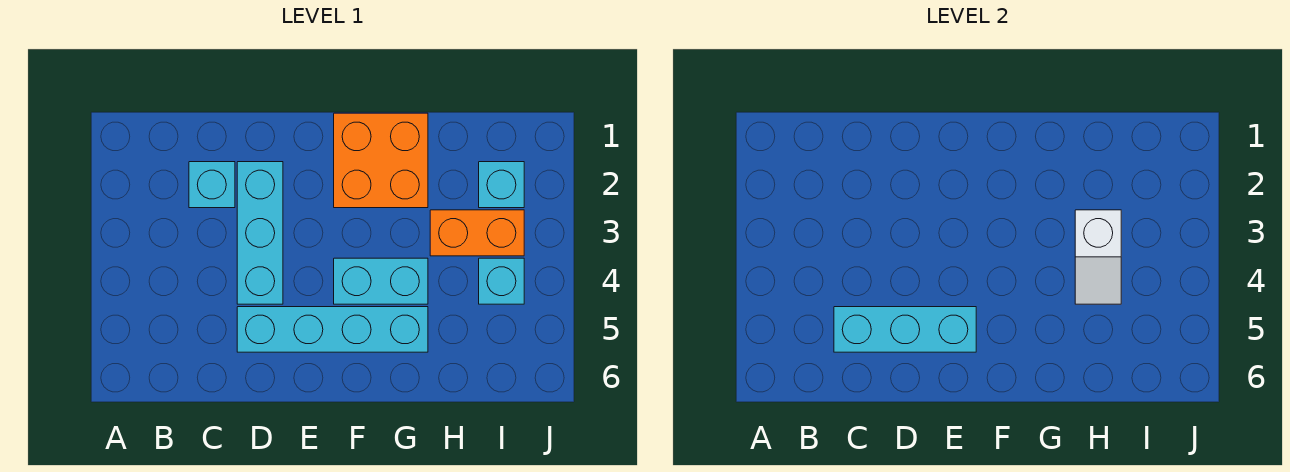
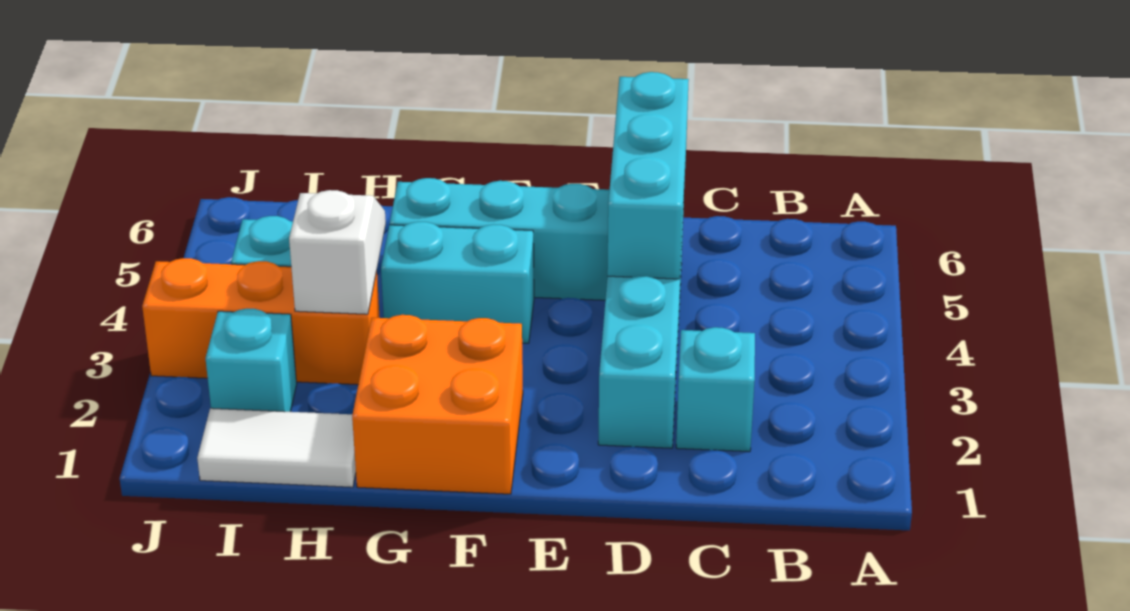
cyan 1x3 brick [834,307,976,352] -> cyan 1x3 brick turned to [607,72,689,279]
none -> white 1x2 tile [197,408,356,487]
orange 1x2 brick [430,210,524,256] -> orange 1x3 brick [142,258,380,385]

